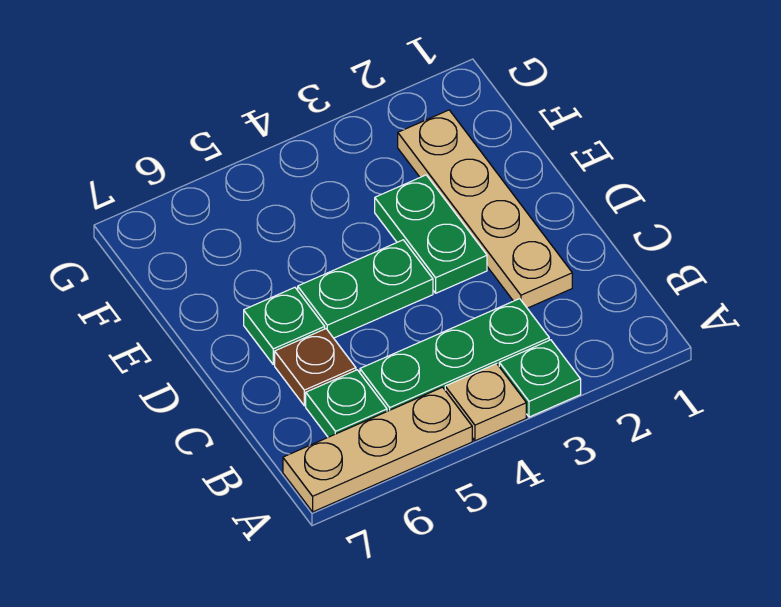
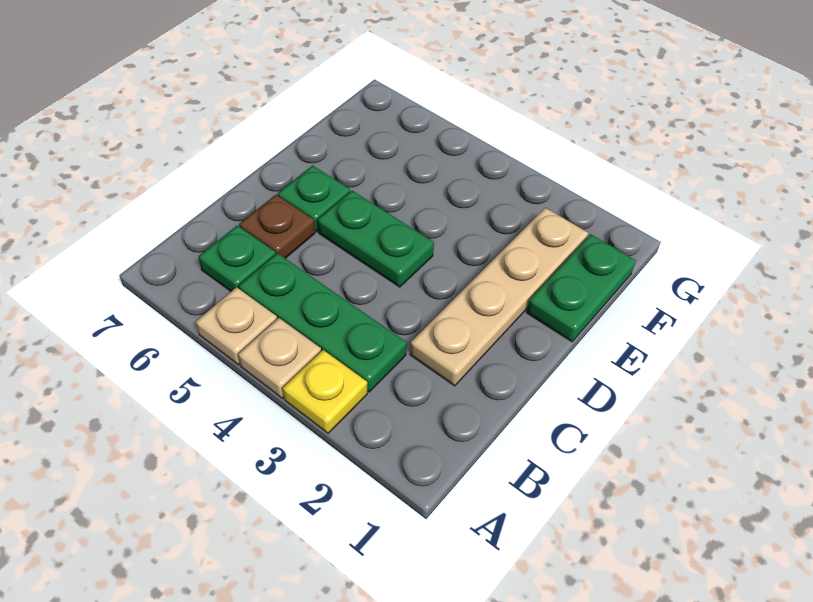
green 1x1 plate [499,340,581,417] -> yellow 1x1 plate [283,350,367,433]
tan 1x3 plate [283,387,472,512] -> tan 1x1 plate [196,287,277,365]
green 1x2 plate [375,175,487,293] -> green 1x2 plate moved to [527,234,636,342]

